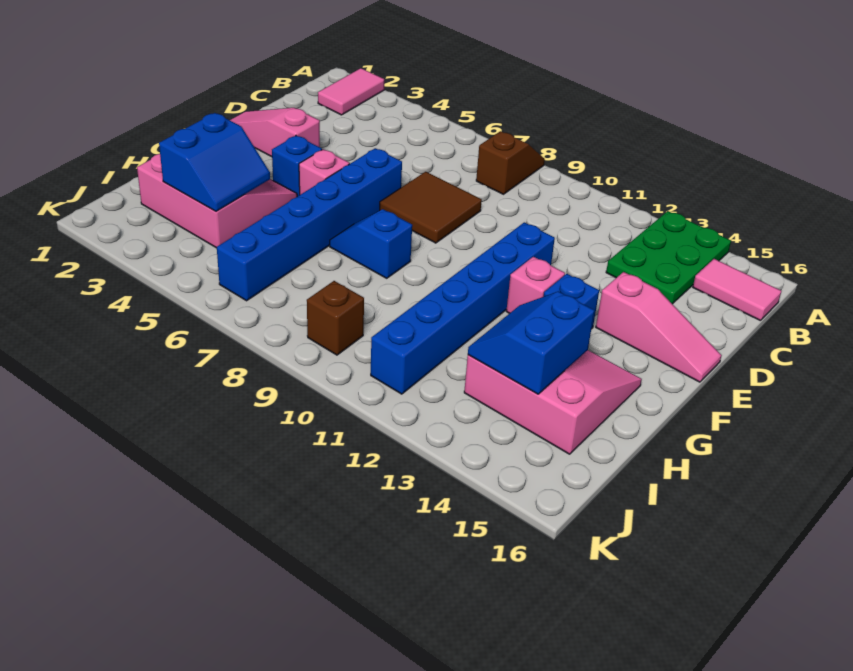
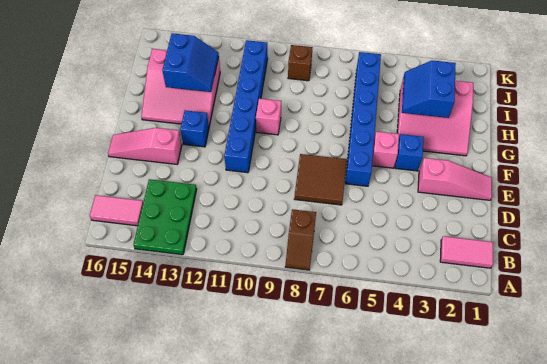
pink 1x2 tile [318,68,384,115] -> pink 1x2 tile turned to [440,236,493,268]
pink 1x1 brick [506,257,565,313] -> pink 1x1 brick moved to [256,99,281,135]
blue 1x2 slope [330,209,412,278] -> none

